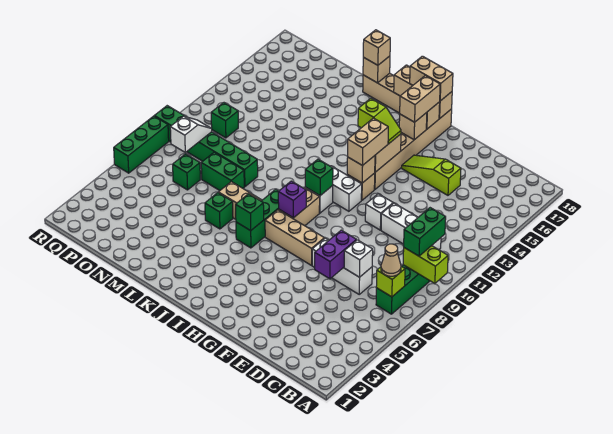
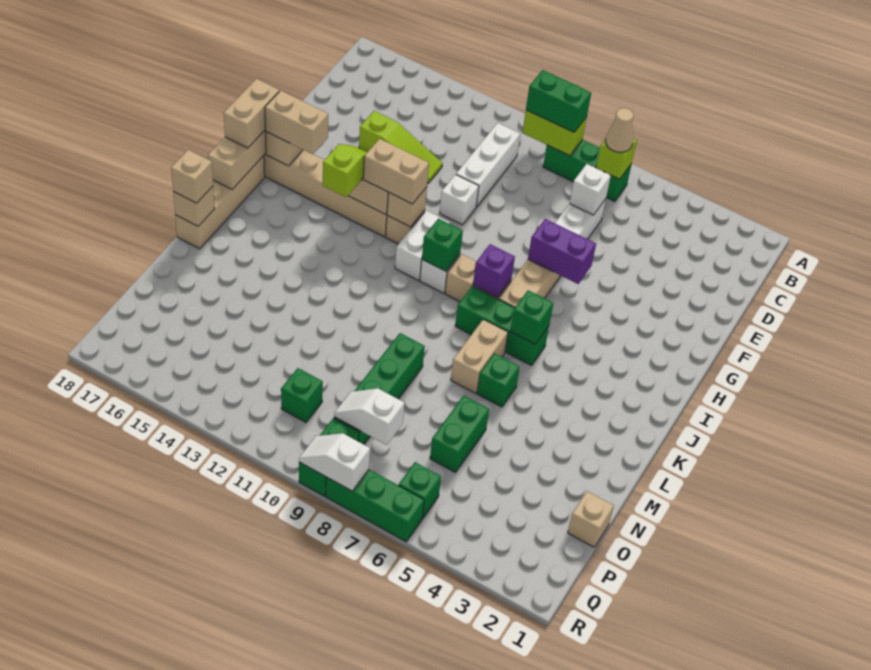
lime 1x2 brick [403,246,448,283] -> lime 1x2 brick turned to [522,110,587,156]
purple 1x2 brick [315,230,356,279] -> purple 1x2 brick moved to [528,219,596,284]
lime 1x3 slope [402,155,461,195] -> lime 1x3 slope turned to [359,111,442,183]
tan 1x1 brick [399,113,427,140] -> tan 1x1 brick moved to [568,491,614,547]
green 1x2 brick [201,152,244,190] -> green 1x2 brick moved to [430,396,489,472]
green 1x1 brick [173,154,200,190] -> green 1x1 brick moved to [399,462,441,518]
none -> white 1x2 slope [299,433,370,491]

